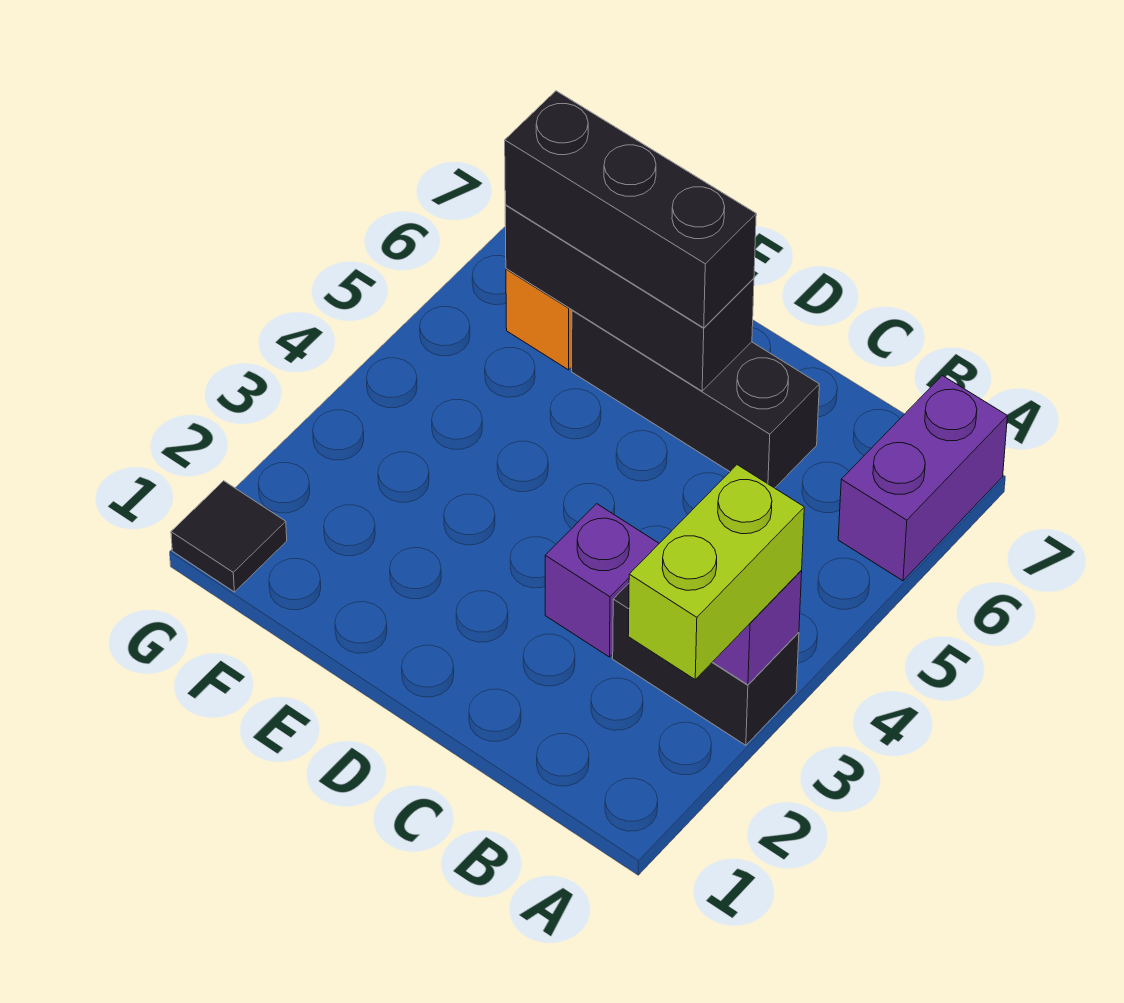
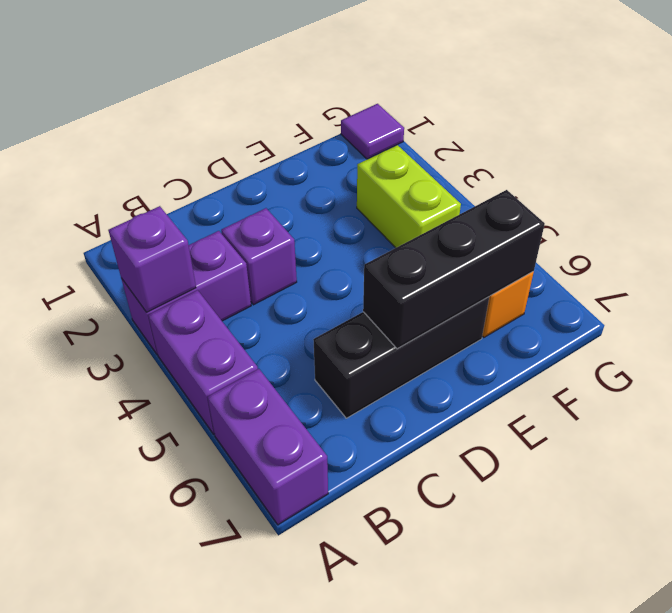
lime 1x2 brick [628,465,804,679] -> lime 1x2 brick moved to [357,145,461,248]
black 1x2 brick [613,584,799,745] -> purple 1x2 brick [121,231,251,355]
none -> purple 1x2 brick [148,290,258,434]
black 1x3 brick [505,91,756,328] -> none
black 1x1 tile [171,481,287,592] -> purple 1x1 tile [341,104,404,159]

